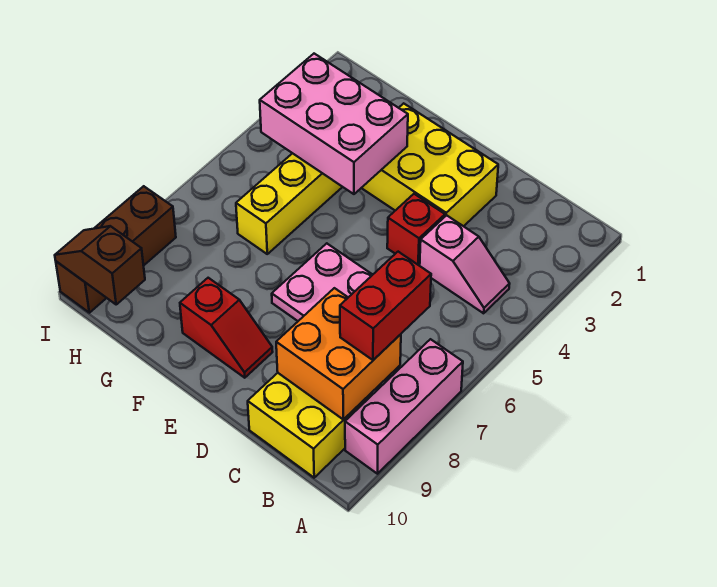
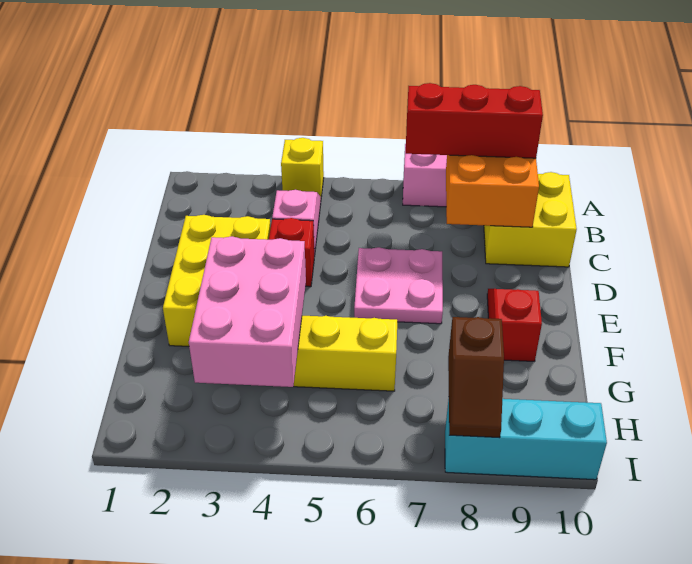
none -> yellow 1x1 brick [281,138,324,197]
red 1x2 brick [340,252,431,360] -> red 1x3 brick [406,83,543,158]
brown 1x2 slope [55,226,145,304] -> brown 1x2 slope moved to [448,317,504,438]
brown 1x3 brick [56,186,176,313] -> cyan 1x3 brick [445,399,607,480]

